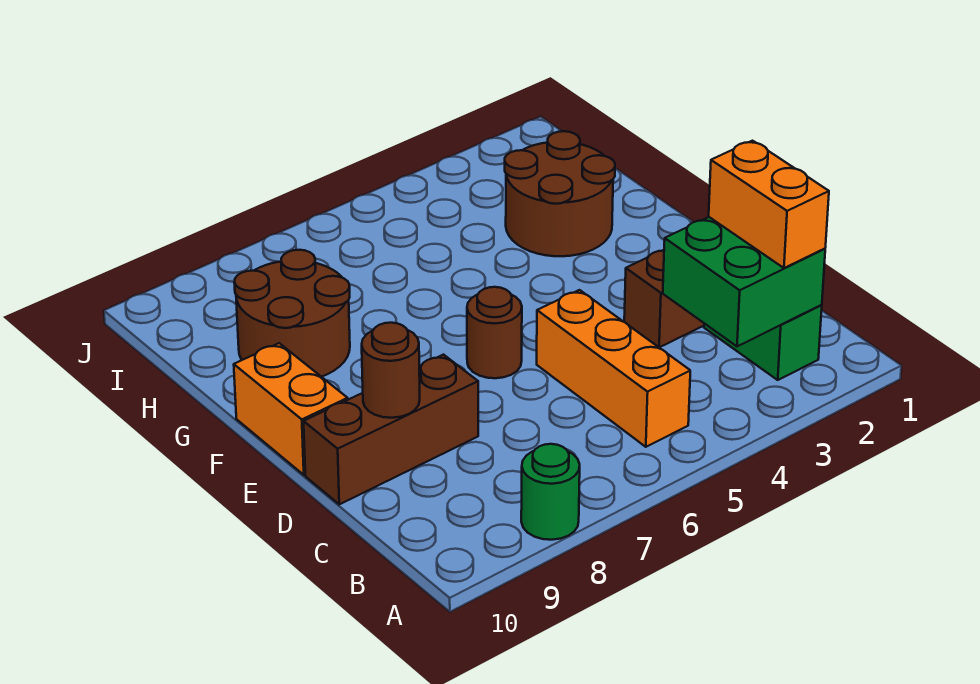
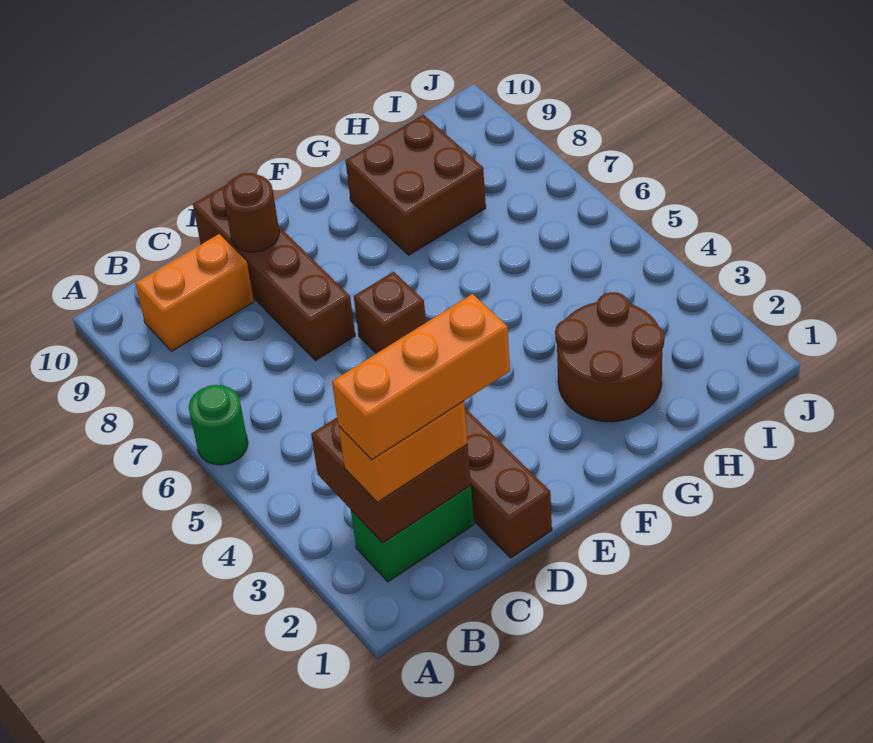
green 1x1 round brick [521,444,580,540] -> green 1x1 round brick moved to [189,385,248,465]
green 2x2 brick [663,217,825,346] -> brown 2x2 brick [311,418,471,543]
orange 1x3 brick [537,290,690,447] -> orange 1x3 brick moved to [332,294,510,460]
brown 1x3 brick [304,355,478,504] -> brown 1x4 brick [193,185,355,361]
brown 1x1 round brick [467,287,522,378] -> brown 1x1 brick [354,272,426,353]
orange 1x2 brick [234,343,348,475] -> orange 1x2 brick moved to [136,234,254,351]
brown 2x2 round brick [234,250,350,377] -> brown 2x2 brick [345,114,486,255]

